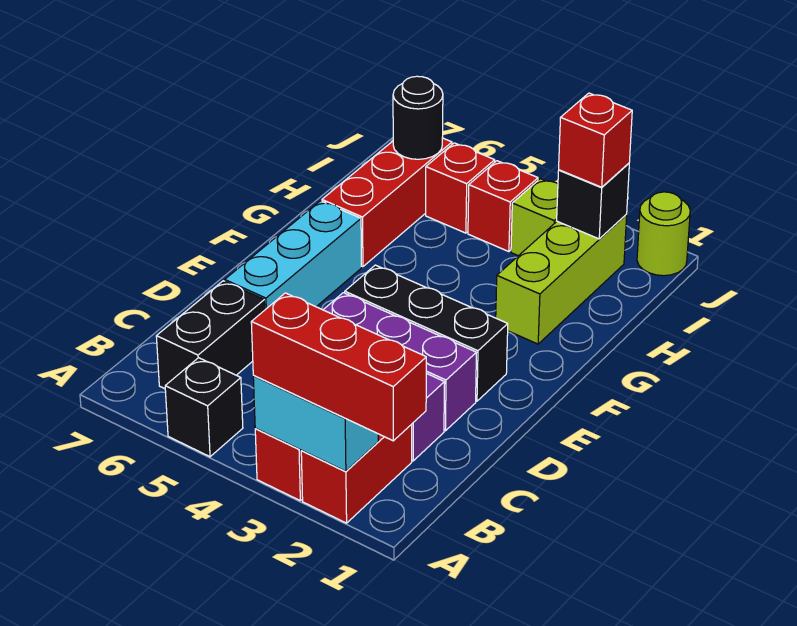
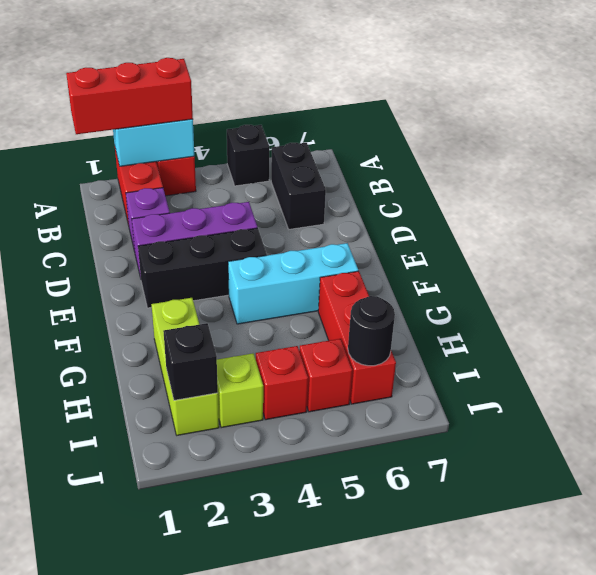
cyan 1x3 brick [225,201,362,310] -> cyan 1x3 brick turned to [228,243,358,324]
red 1x1 brick [559,93,632,187] -> none
lime 1x1 round brick [637,192,690,276] -> none

